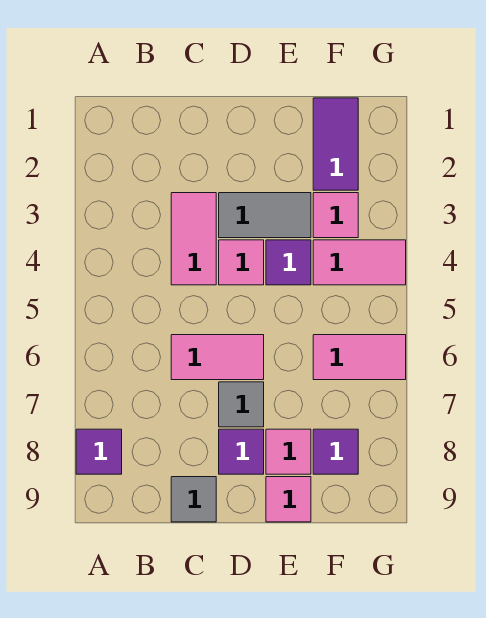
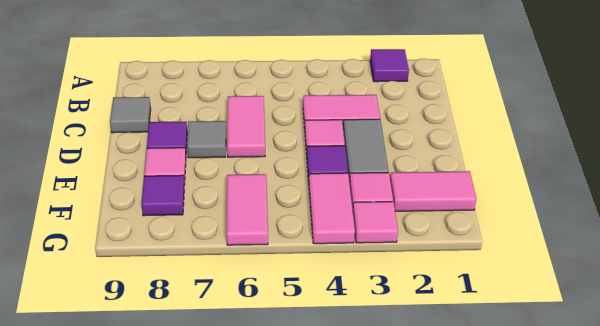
purple 1x1 tile [76,429,122,474] -> purple 1x1 tile moved to [370,49,409,82]
pink 1x1 tile [266,477,311,522] -> pink 1x1 tile moved to [353,202,398,243]
purple 1x2 tile [313,98,358,190] -> pink 1x2 tile [390,171,476,211]

